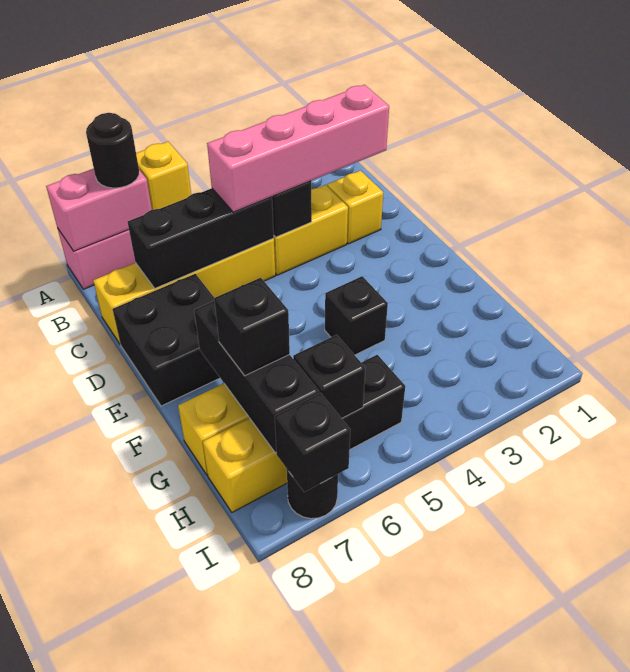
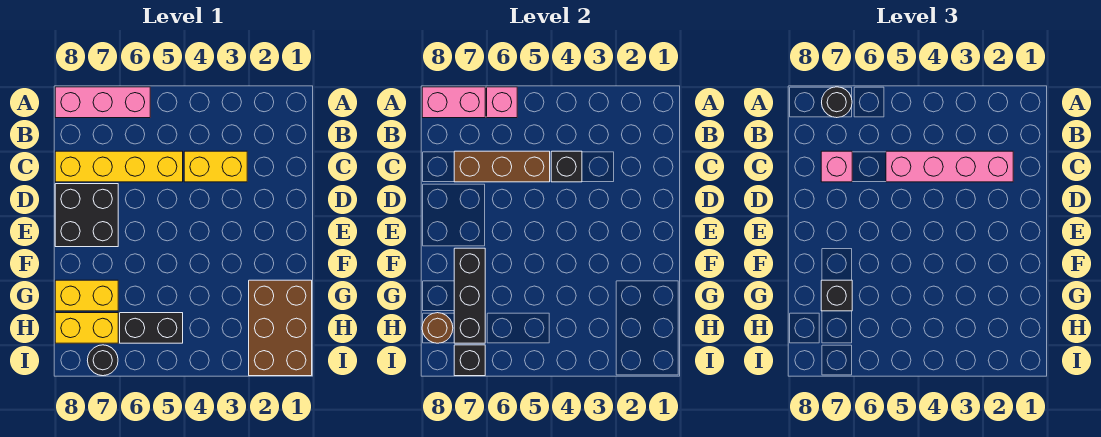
yellow 1x1 brick [136,142,191,210] -> pink 1x1 brick [487,87,517,118]
yellow 1x1 brick [327,171,383,244] -> none
black 1x3 brick [128,188,274,288] -> brown 1x3 brick [454,151,550,182]
none -> pink 1x1 brick [821,151,852,182]
black 1x1 brick [325,276,388,355] -> none
none -> brown 2x3 brick [249,280,312,376]
black 1x1 brick [293,335,365,418] -> none
none -> brown 1x1 round brick [422,313,453,343]

